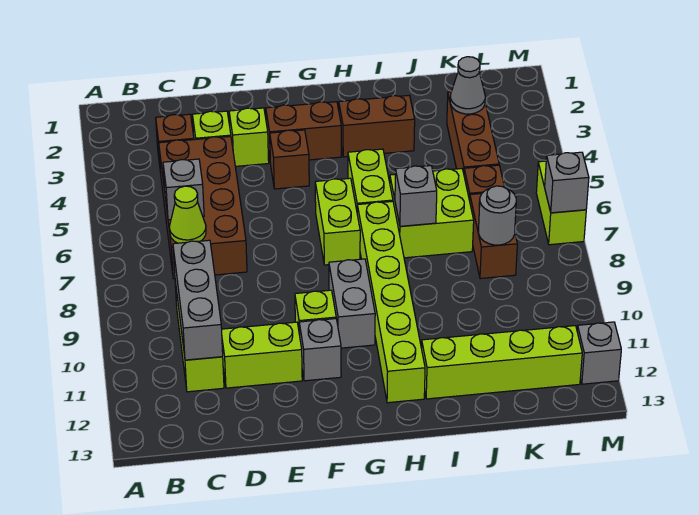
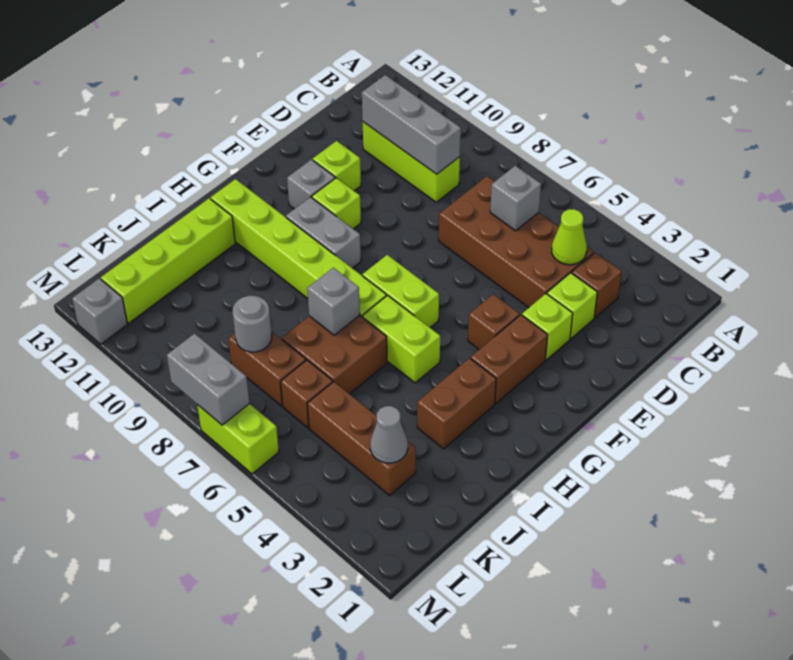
lime 1x1 cone [169,186,206,243] -> lime 1x1 cone moved to [552,209,587,265]
lime 1x2 brick [222,322,302,388] -> lime 1x1 brick [313,141,361,191]
lime 2x2 brick [390,169,474,258] -> brown 2x2 brick [282,315,387,394]
grey 1x1 brick [545,152,589,213] -> grey 1x2 brick [167,334,250,425]

